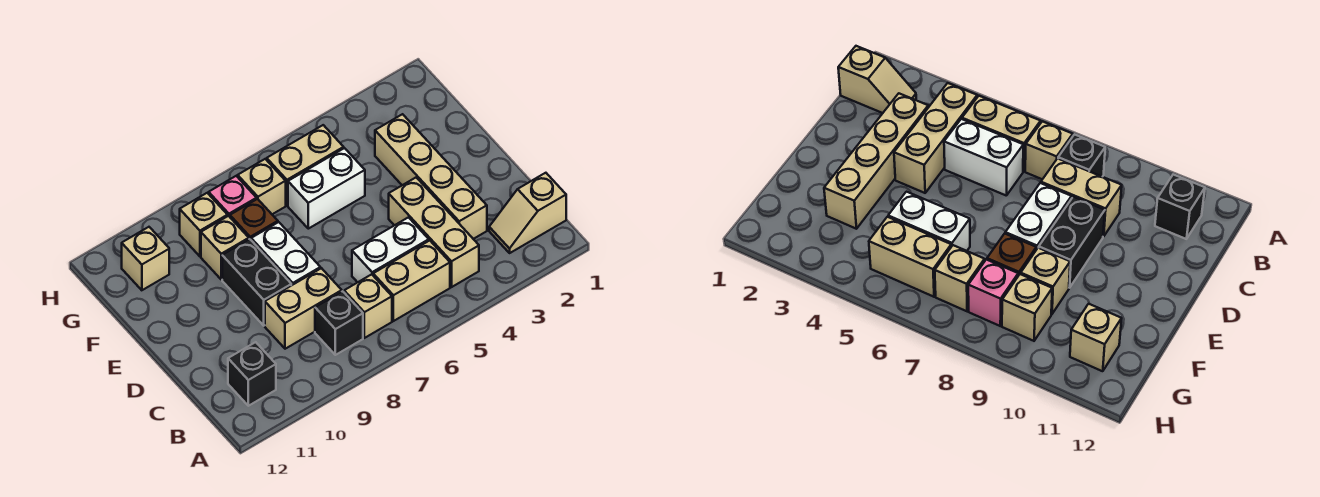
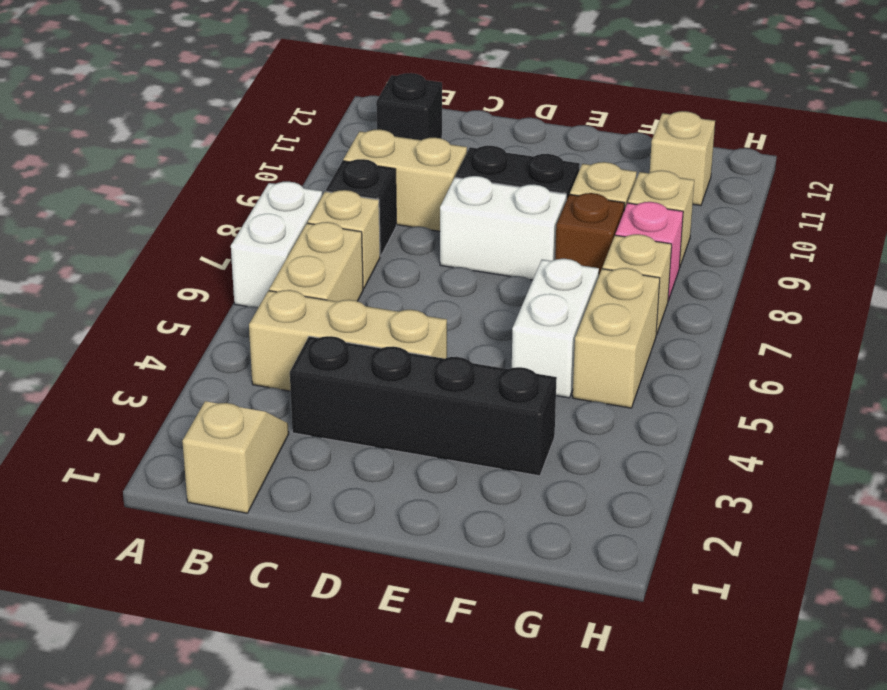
tan 1x4 brick [375,114,487,239] -> black 1x4 brick [290,336,557,476]
white 1x2 brick [352,217,429,282] -> white 1x2 brick moved to [231,182,322,307]
tan 1x2 brick [265,268,342,349] -> tan 1x2 brick turned to [343,129,467,231]

